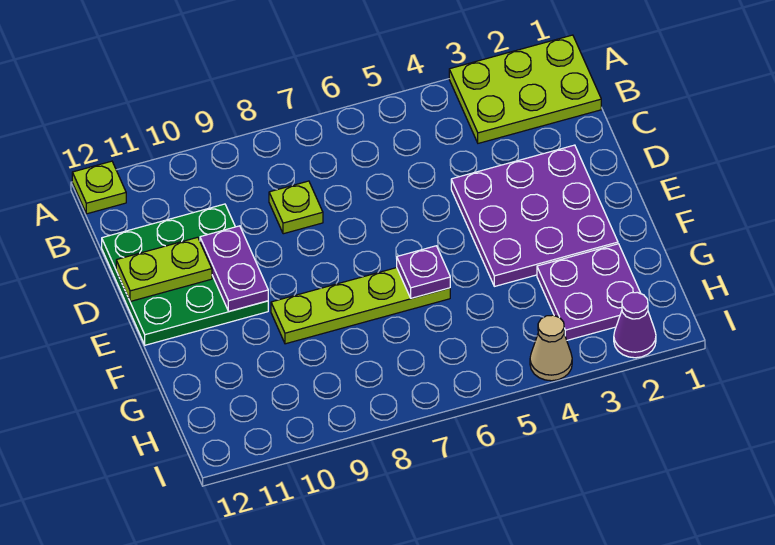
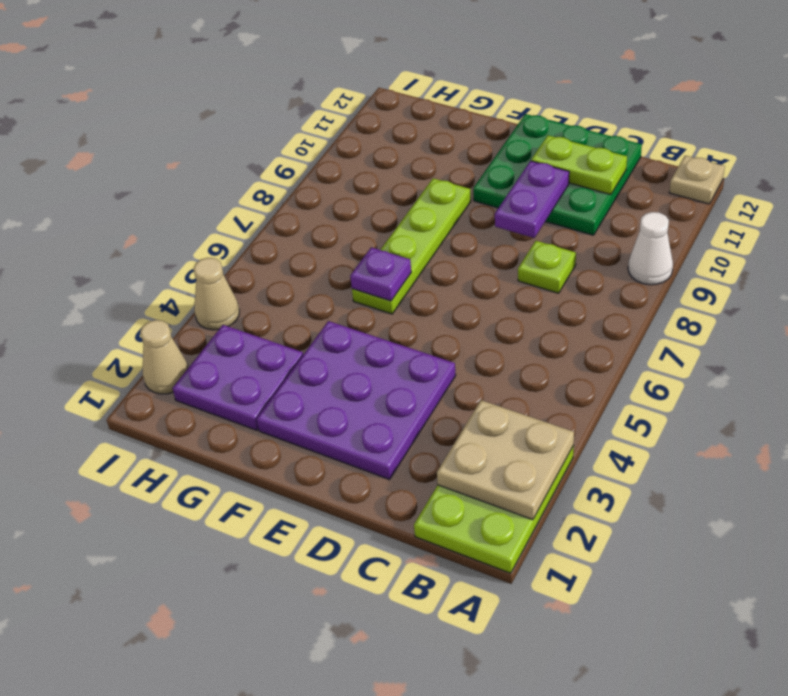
none -> tan 2x2 plate [437,400,574,520]
none -> white 1x1 cone [628,212,673,285]
lime 1x1 plate [72,161,126,214] -> tan 1x1 plate [669,156,725,204]
purple 1x2 plate [200,226,268,311] -> purple 1x2 plate turned to [495,161,569,238]
lime 1x2 plate [116,237,212,302] -> lime 1x2 plate turned to [531,135,627,195]
purple 1x1 cone [614,292,656,358] -> tan 1x1 cone [140,320,188,394]

